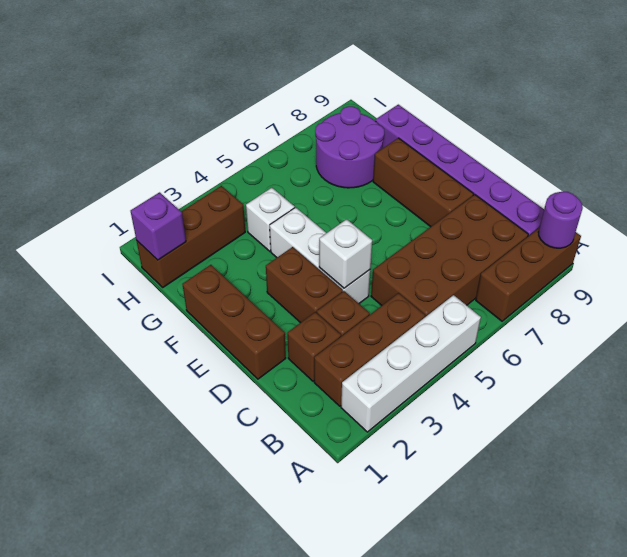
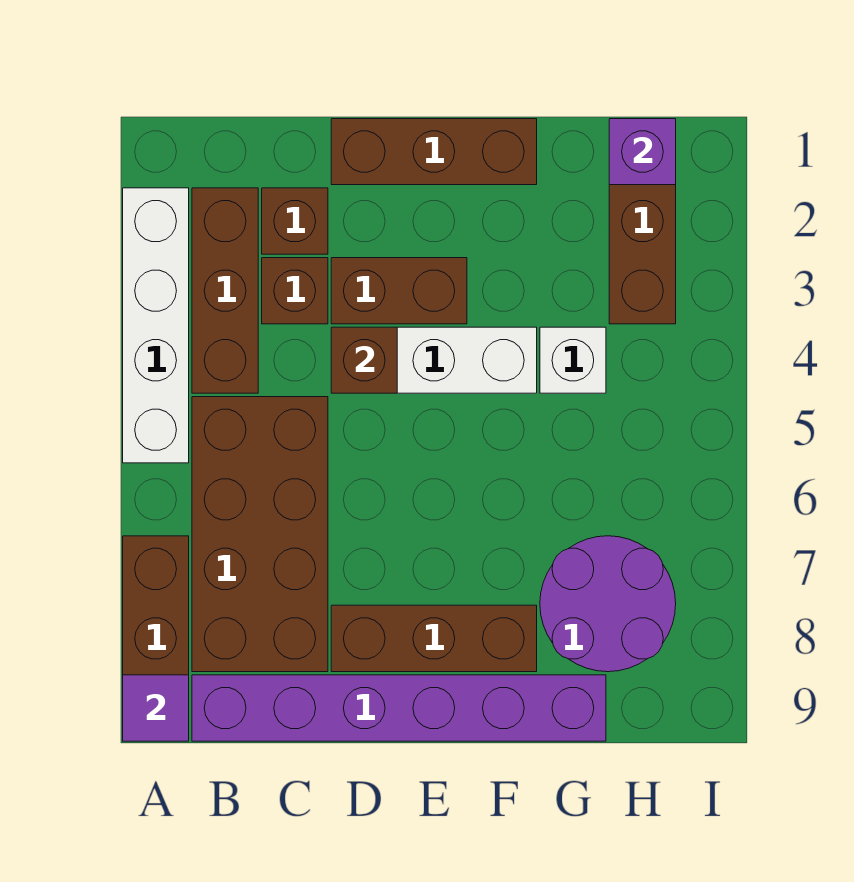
purple 1x1 round brick [538,192,583,248] -> purple 1x1 tile [123,675,189,741]
white 1x1 brick [319,219,372,288] -> brown 1x1 brick [331,327,397,393]

